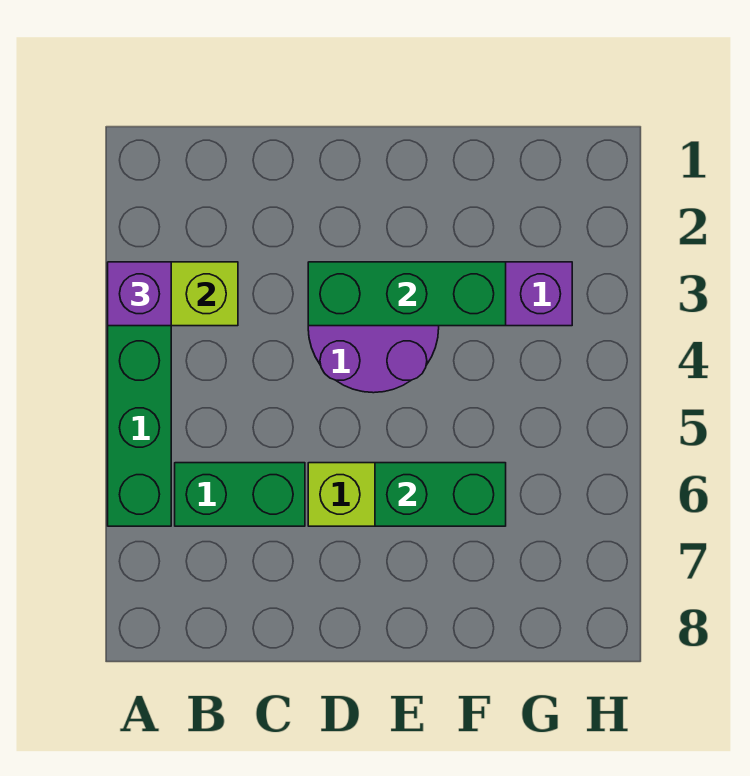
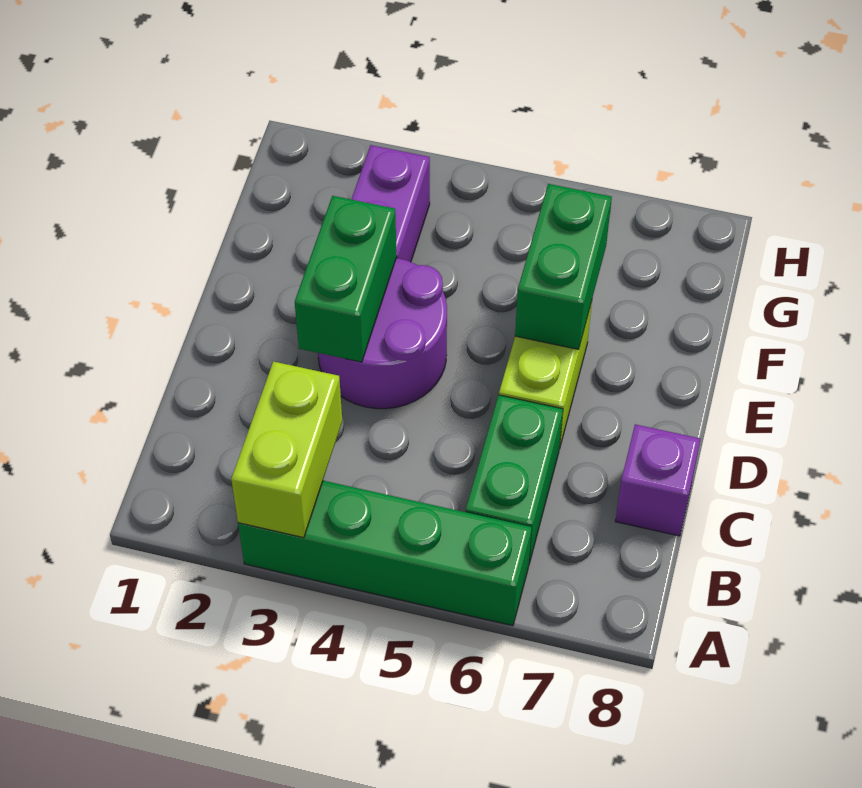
purple 1x1 brick [108,262,171,326] -> purple 1x1 brick moved to [615,424,700,536]
green 1x3 brick [308,262,506,326] -> green 1x2 brick [295,196,396,362]

